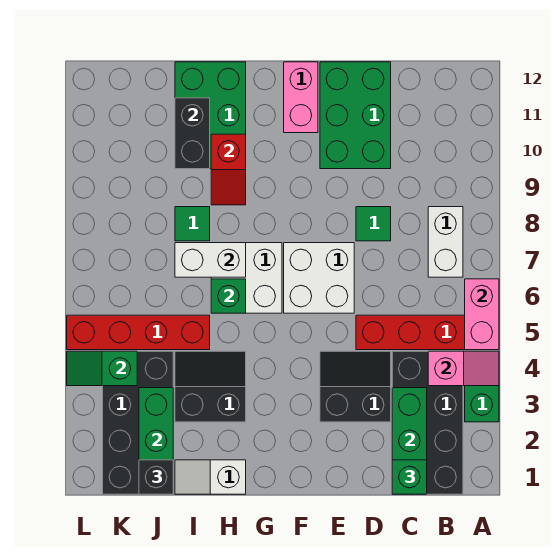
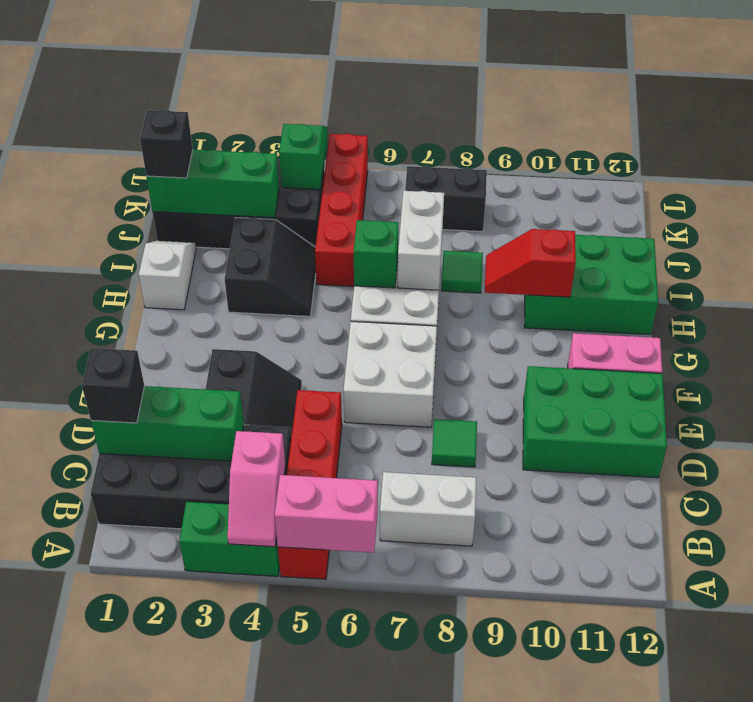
green 1x1 brick [392,460,427,494] -> black 1x1 brick [82,348,144,423]
black 1x2 brick [175,98,210,169] -> black 1x2 brick moved to [405,166,487,232]

